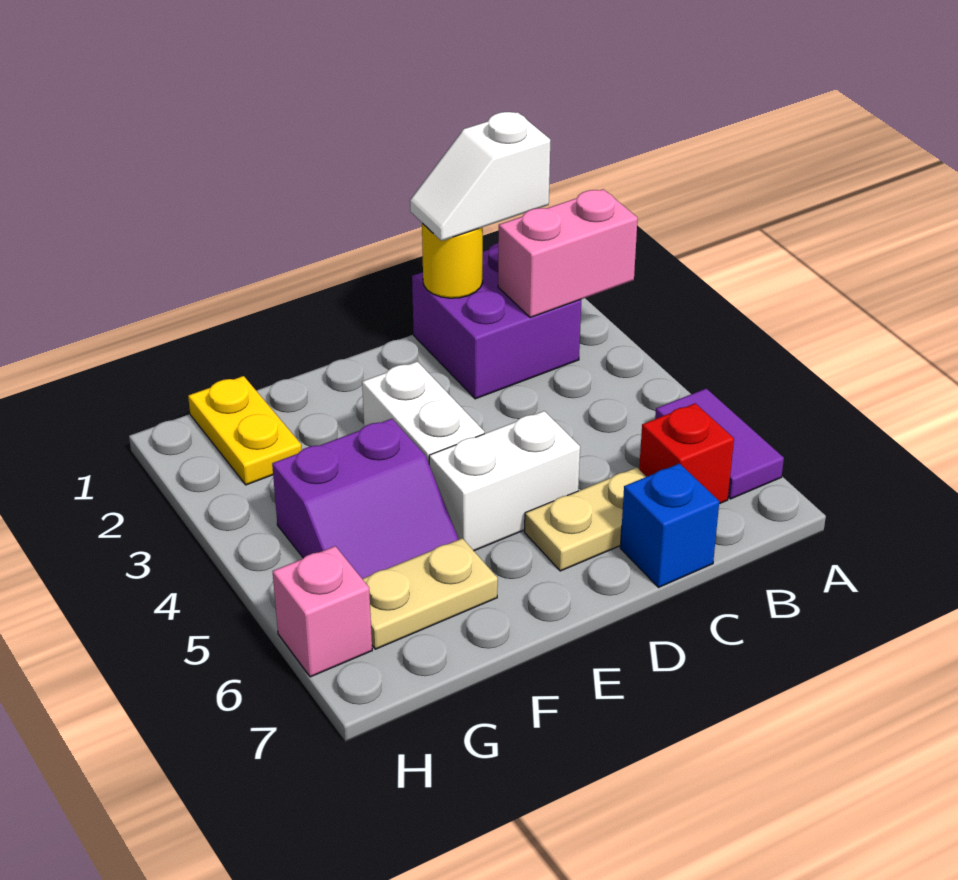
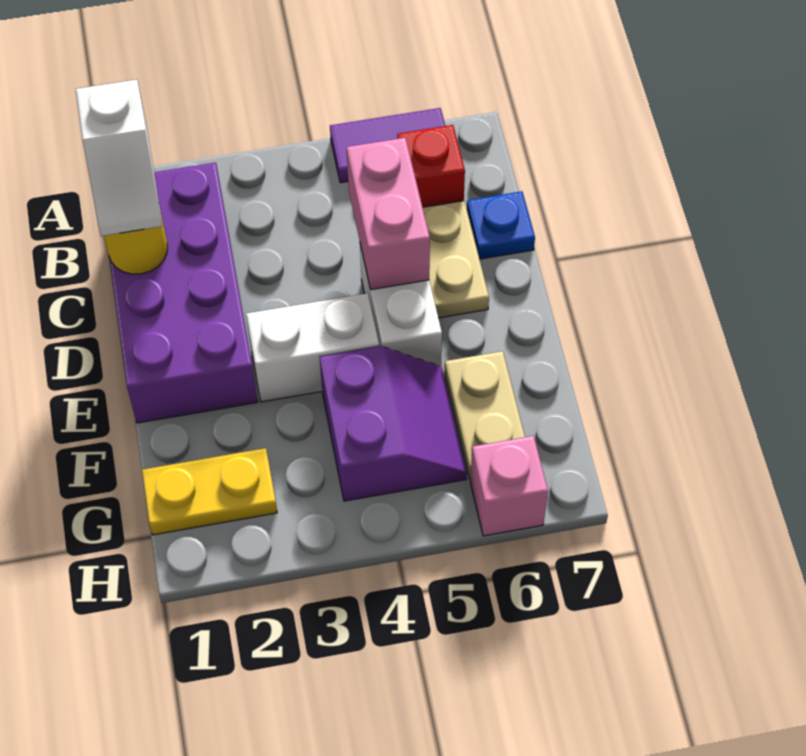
pink 1x2 brick [498,189,638,318] -> pink 1x2 brick moved to [347,138,430,290]
purple 2x2 brick [412,243,581,399] -> purple 2x4 brick [109,163,258,423]
blue 1x1 brick [620,464,719,588] -> blue 1x1 plate [467,191,535,259]

